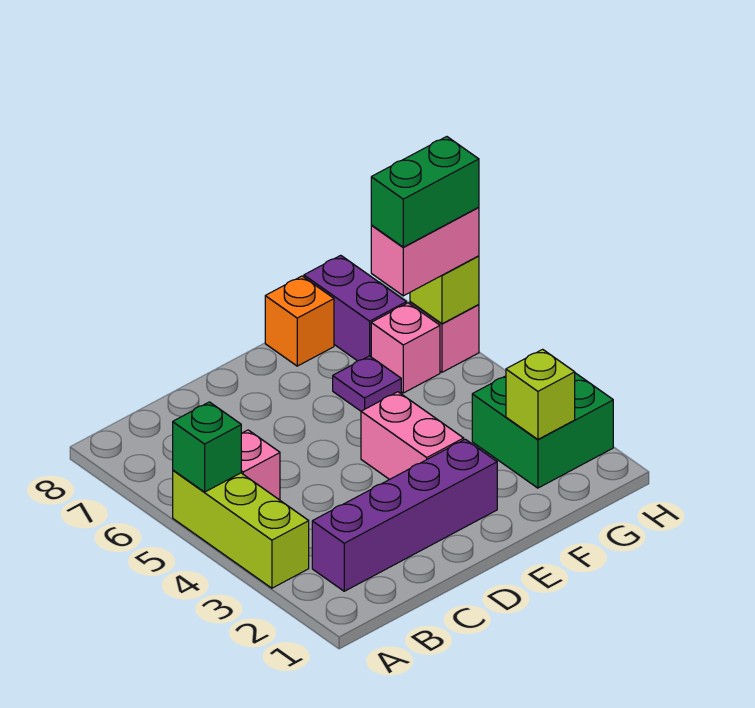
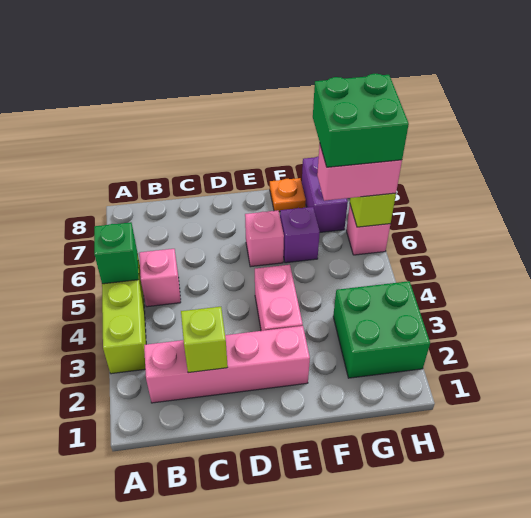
purple 1x4 brick [312,439,497,591] -> pink 1x4 brick [144,326,310,403]
purple 1x1 plate [333,356,401,411] -> purple 1x1 brick [280,207,320,263]
orange 1x1 brick [265,276,334,366] -> orange 1x1 plate [270,178,306,212]
lime 1x1 brick [506,349,575,439] -> lime 1x1 brick moved to [181,307,228,373]
pink 1x1 brick [371,303,440,393] -> pink 1x1 brick moved to [245,210,284,267]
green 1x2 brick [371,137,479,247] -> green 2x2 brick [313,74,409,167]

